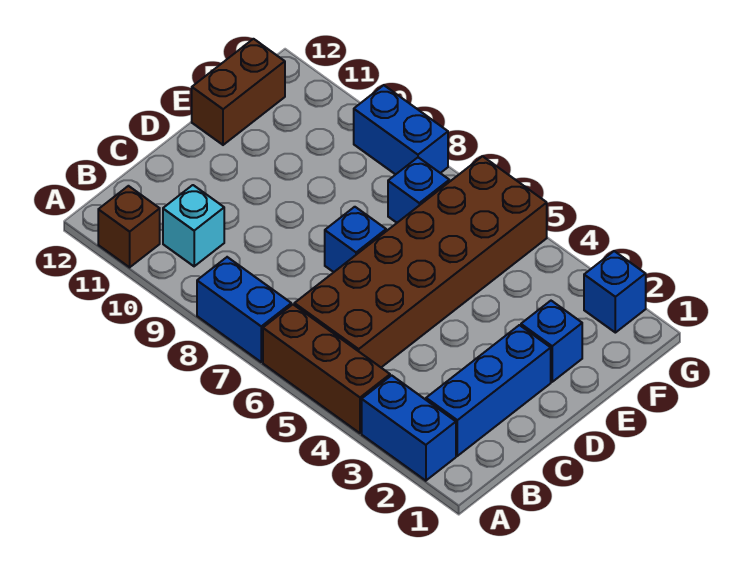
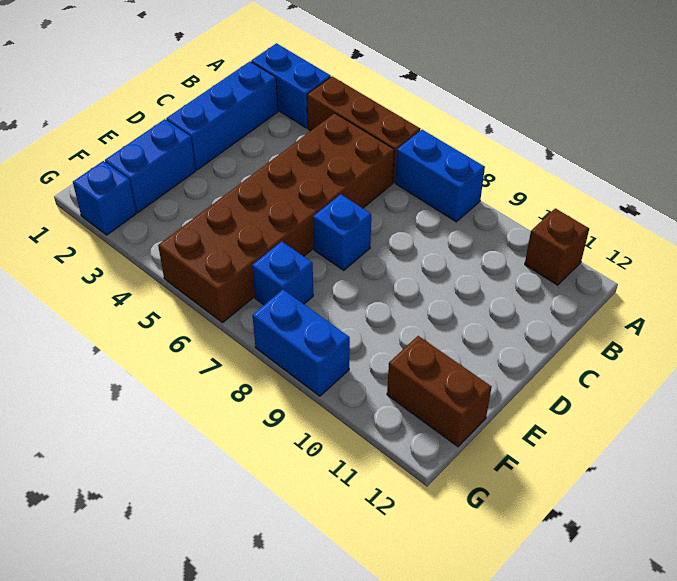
cyan 1x1 brick [163,185,224,266] -> none
blue 1x1 brick [521,301,582,382] -> blue 1x2 brick [105,119,196,213]
brown 1x2 brick [192,39,285,145] -> brown 1x2 brick turned to [387,336,492,447]

